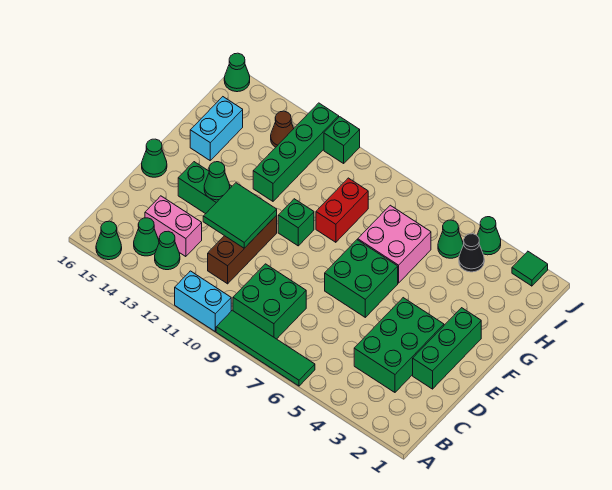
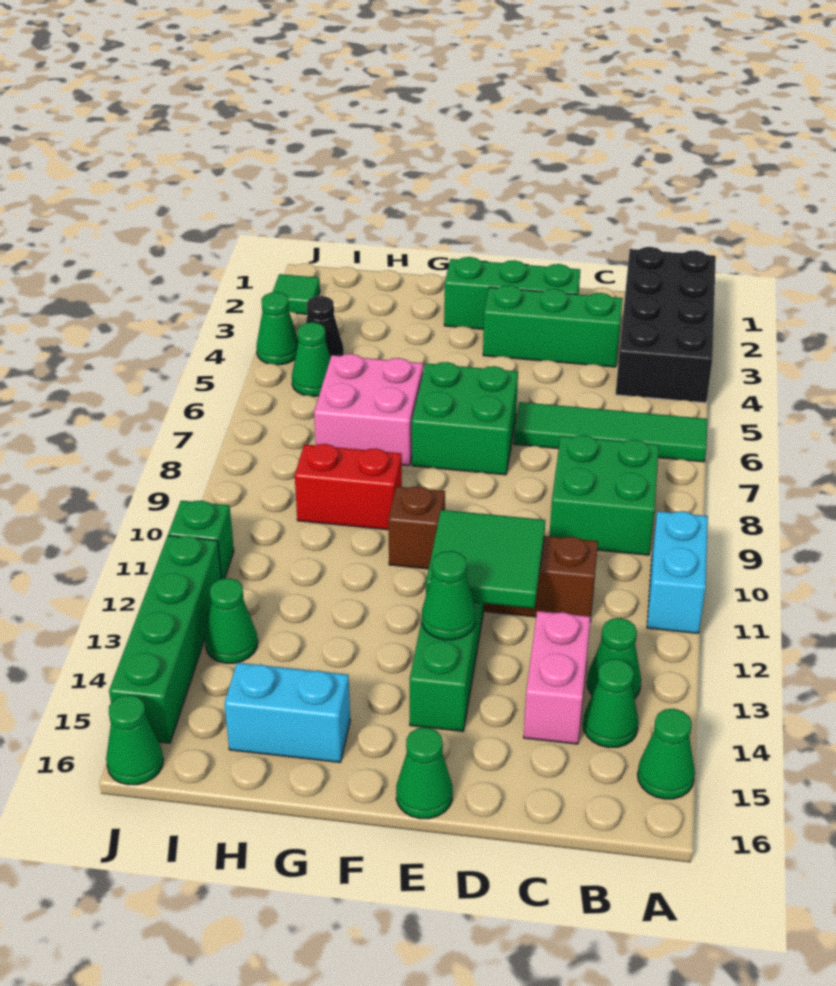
none -> black 2x4 brick [615,247,716,403]
green 1x4 tile [216,310,315,386] -> green 1x4 tile turned to [514,402,707,462]
green 2x3 brick [354,298,444,392] -> green 1x3 brick [483,285,623,367]
green 1x1 brick [278,199,314,246] -> brown 1x1 brick [388,486,445,569]
green 1x4 brick [253,103,339,201] -> green 1x4 brick turned to [109,536,221,743]
brown 1x1 cone [271,111,294,147] -> green 1x1 cone [205,578,258,663]

